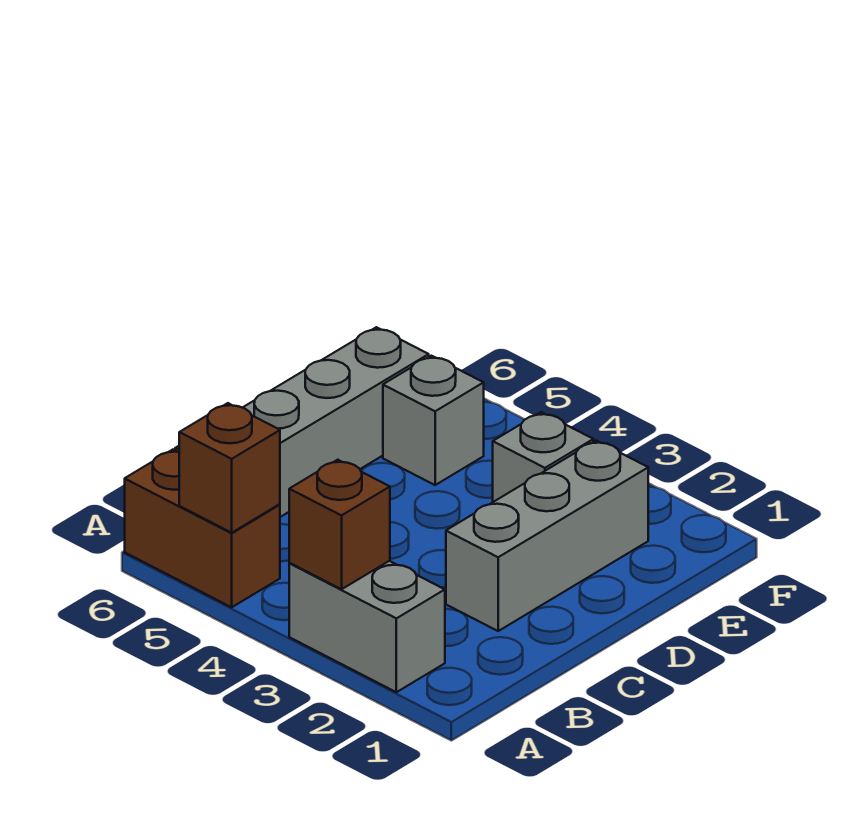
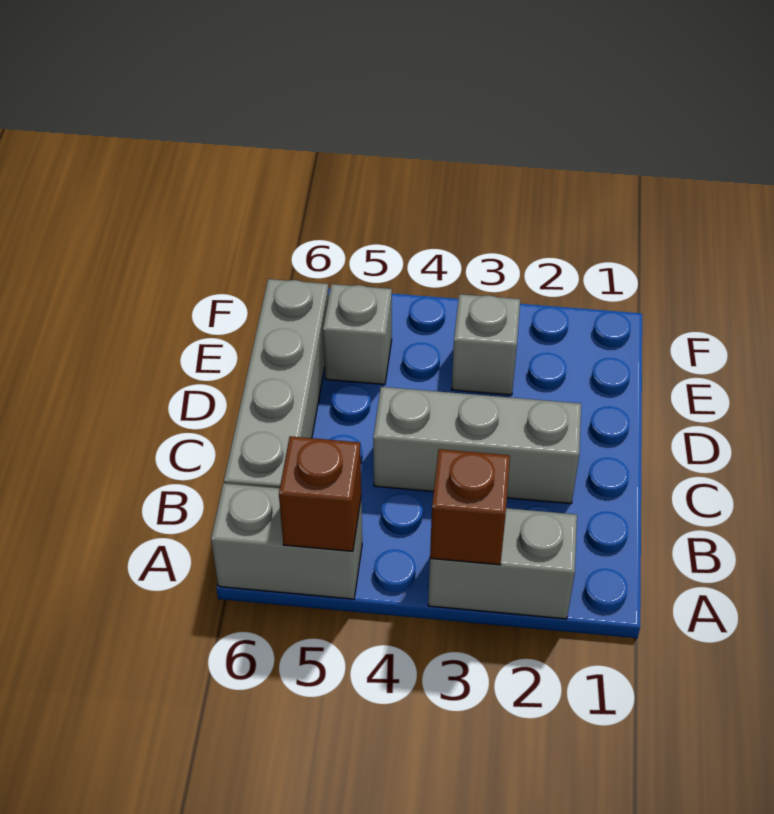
brown 1x2 brick [125,450,280,607] -> grey 1x2 brick [211,483,362,599]
grey 1x3 brick [446,441,648,631] -> grey 1x3 brick turned to [373,387,581,504]

